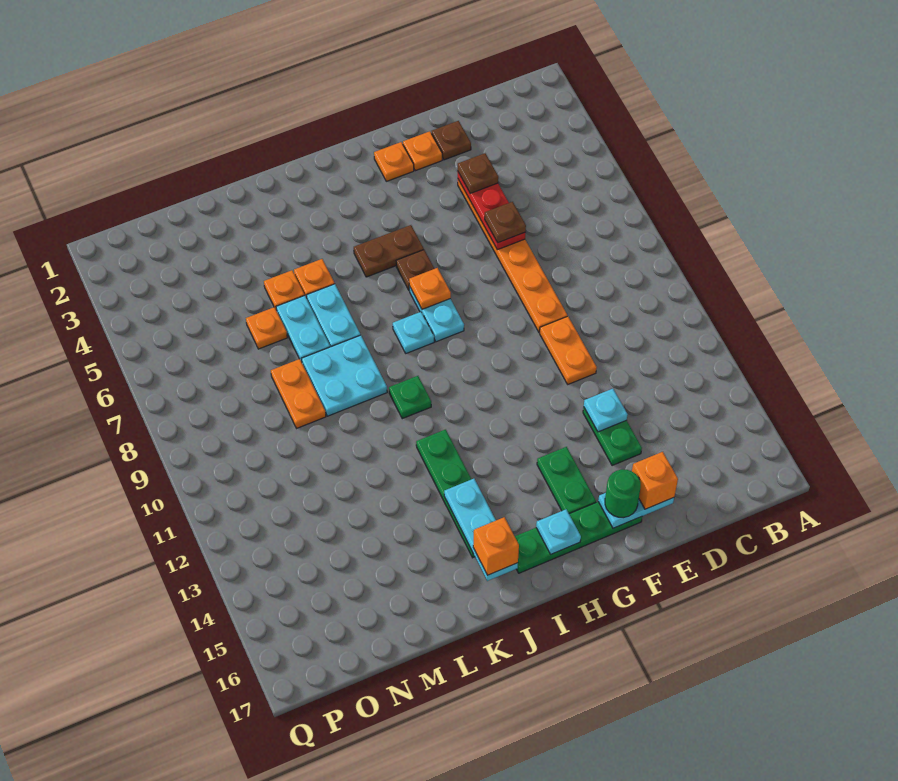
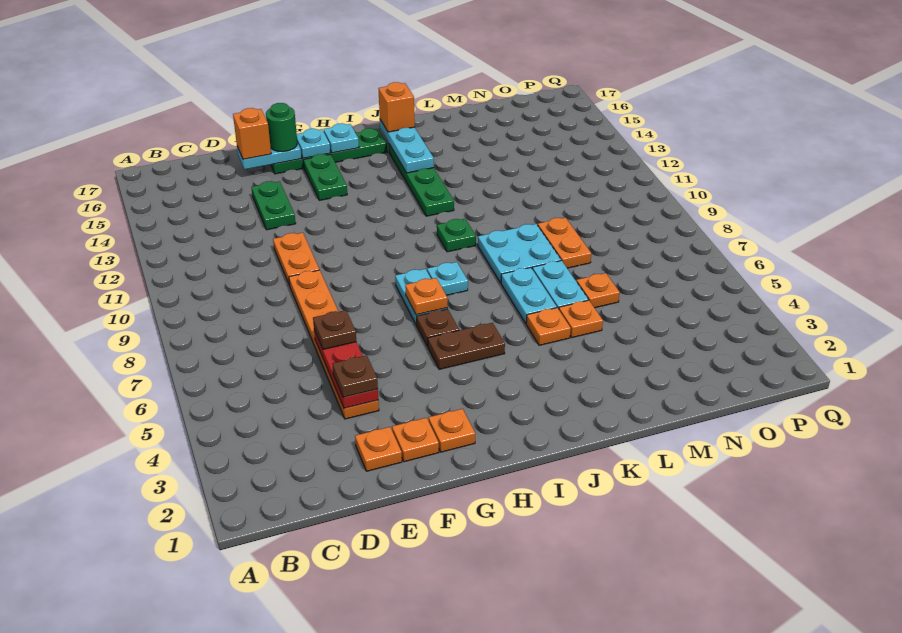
brown 1x1 plate [432,121,471,160] -> orange 1x1 plate [355,427,402,471]
cyan 1x1 plate [584,389,628,432] -> cyan 1x1 plate moved to [297,129,330,158]

